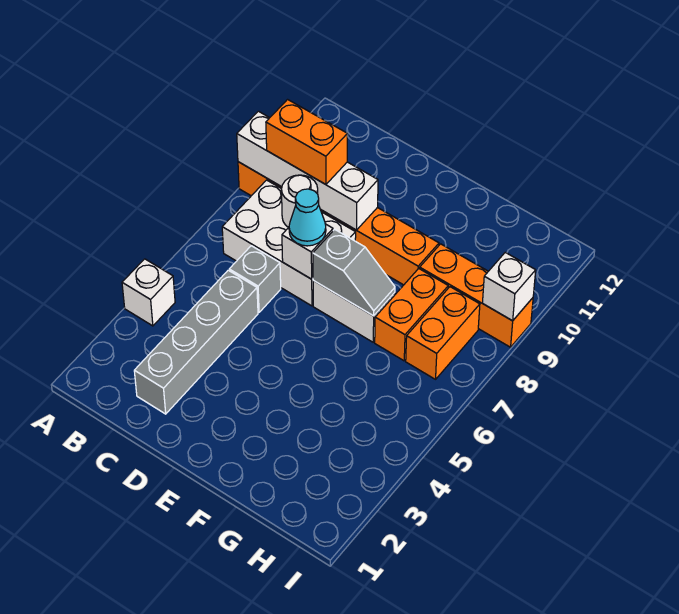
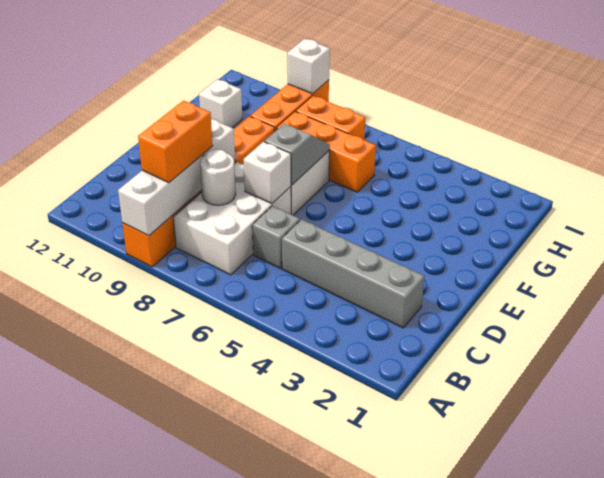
white 1x1 brick [122,259,175,326] -> white 1x1 brick moved to [199,79,242,128]
cyan 1x1 cone [289,189,326,246] -> none
orange 1x2 brick [375,269,448,361] -> orange 1x3 brick [277,111,376,192]

